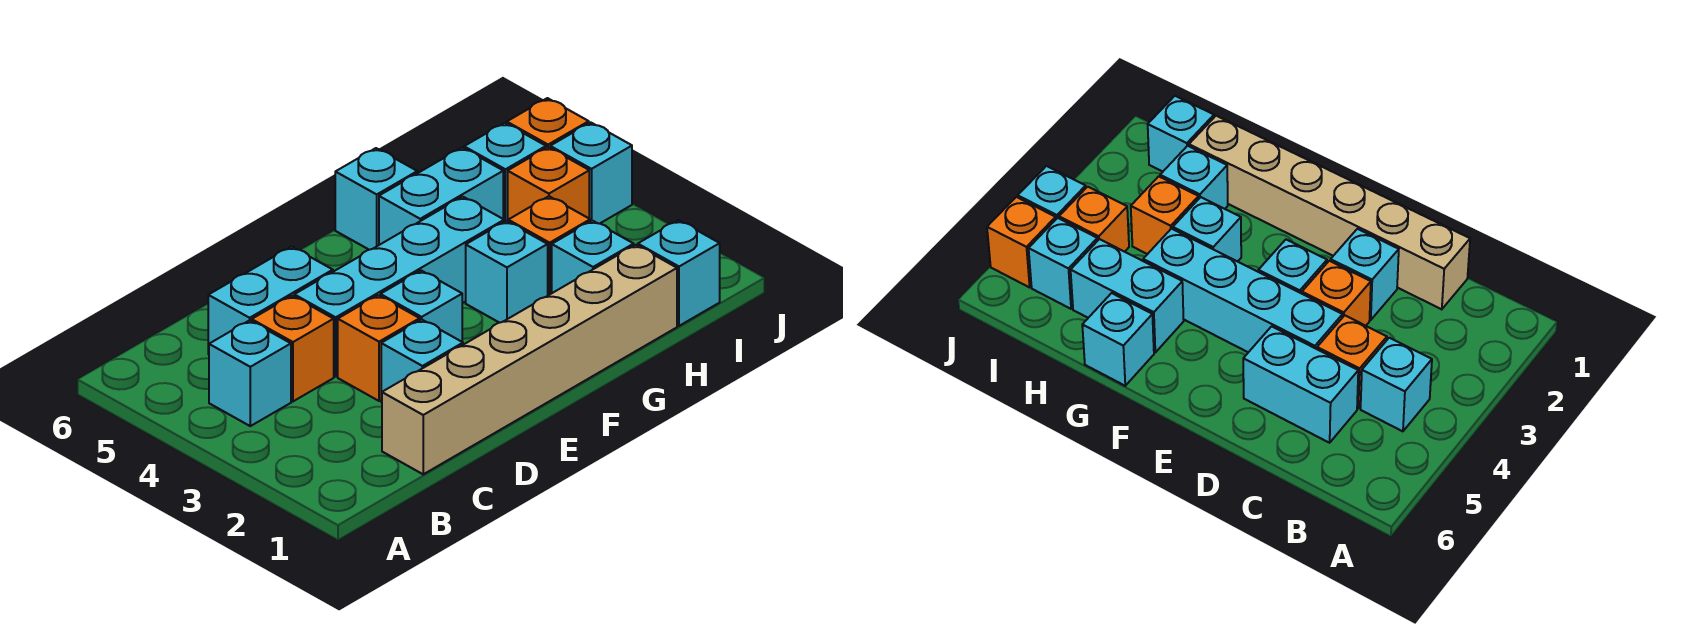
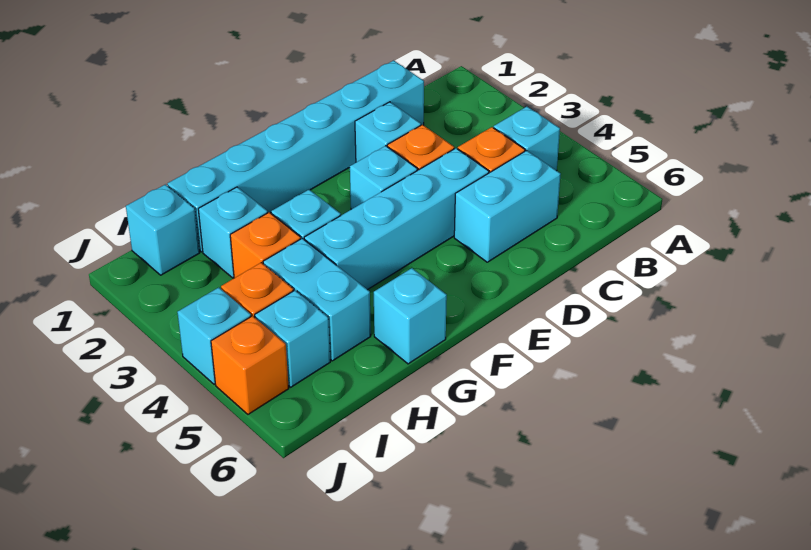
tan 1x6 brick [382,245,677,474] -> cyan 1x6 brick [167,60,424,252]
cyan 1x2 brick [379,148,503,245] -> cyan 1x2 brick turned to [263,238,371,361]

